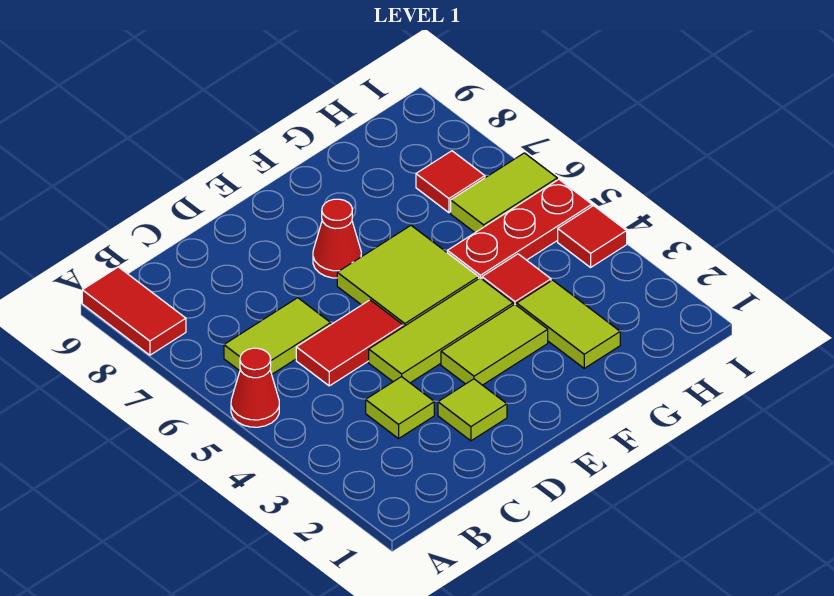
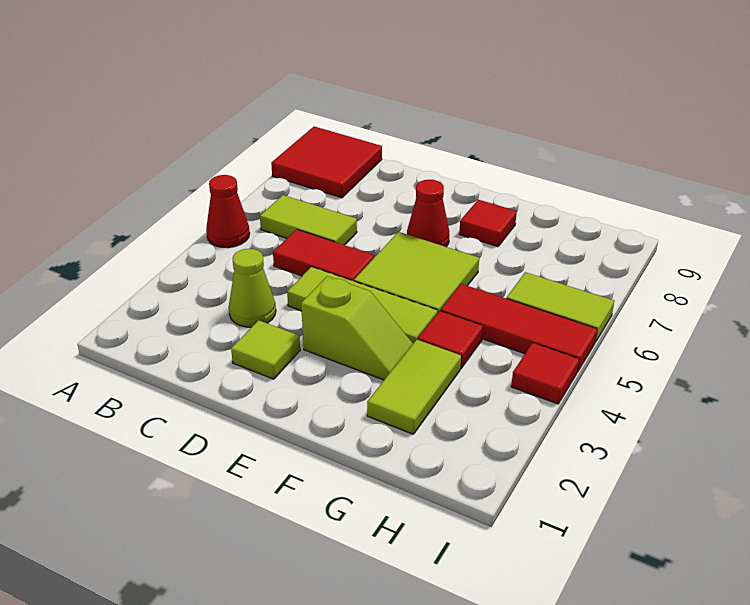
red 1x2 tile [82,267,186,355] -> red 2x2 tile [271,126,382,198]
lime 1x1 tile [366,377,434,439] -> lime 1x1 cone [229,249,276,327]
lime 1x2 tile [441,304,548,385] -> lime 1x2 slope [301,276,413,380]
red 1x3 plate [447,179,592,279] -> red 1x3 tile [441,284,597,372]
red 1x1 tile [416,151,485,213] -> red 1x1 tile moved to [459,200,517,247]

